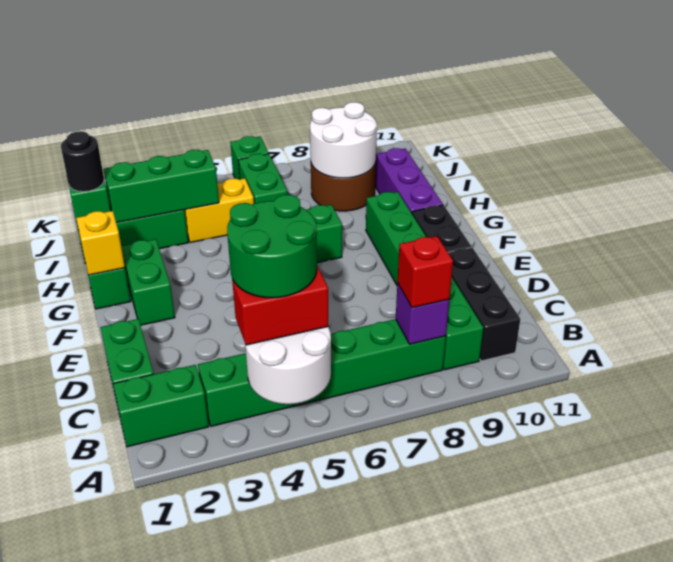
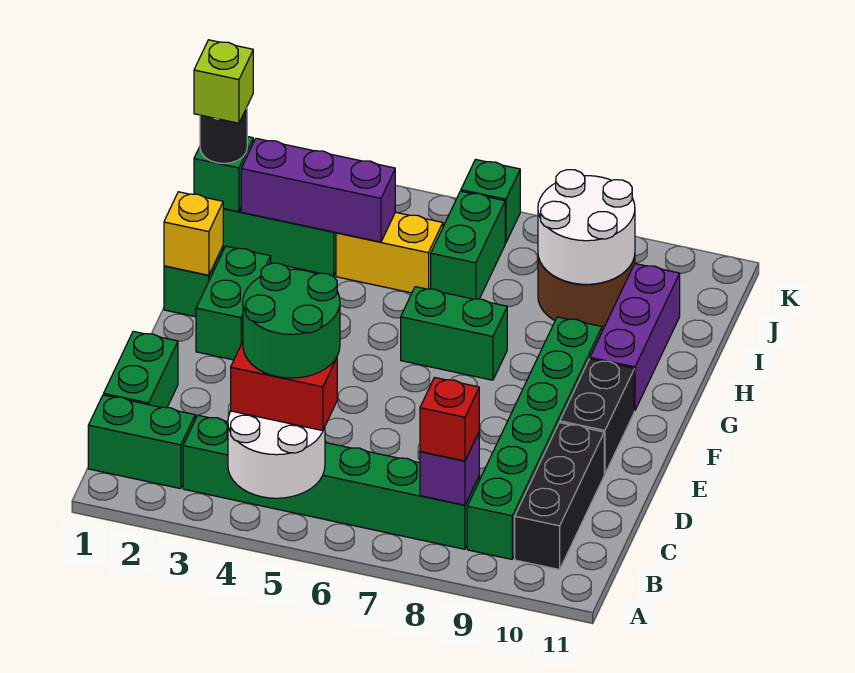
none -> lime 1x1 brick [194,40,253,123]
green 1x3 brick [103,150,219,223] -> purple 1x3 brick [241,138,396,242]

